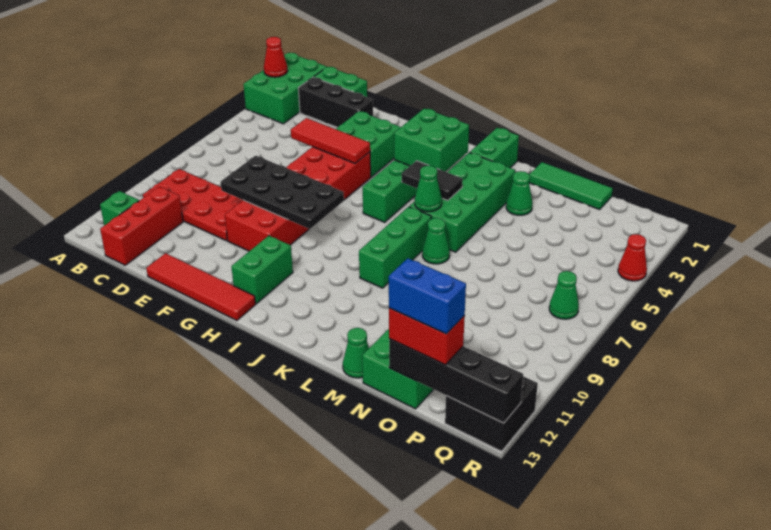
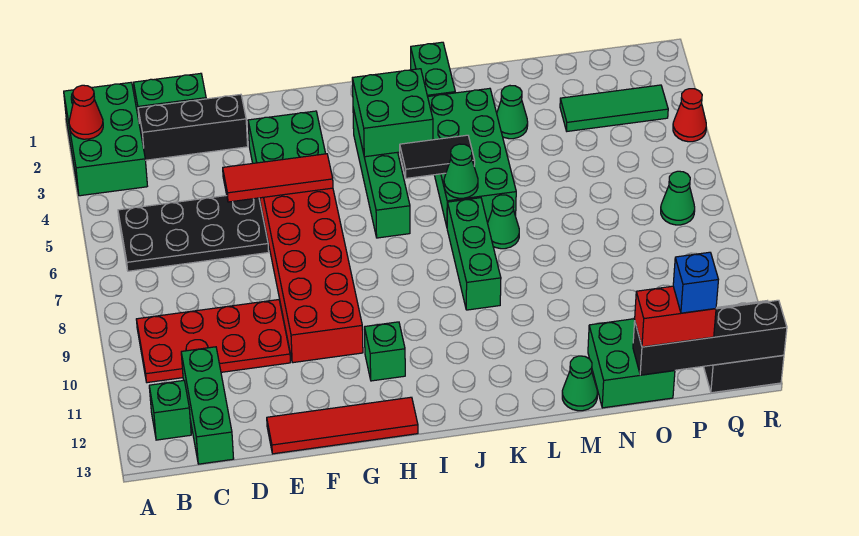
red 1x3 brick [100,187,183,265] -> green 1x3 brick [181,347,234,464]
black 2x4 plate [221,156,344,229] -> black 2x4 plate moved to [118,196,269,271]
green 1x2 brick [231,236,293,304] -> green 1x1 brick [364,322,405,381]
green 1x3 tile [529,162,613,210] -> green 1x3 tile moved to [560,85,668,131]
blue 1x2 brick [389,258,466,334] -> blue 1x1 brick [673,252,718,313]

